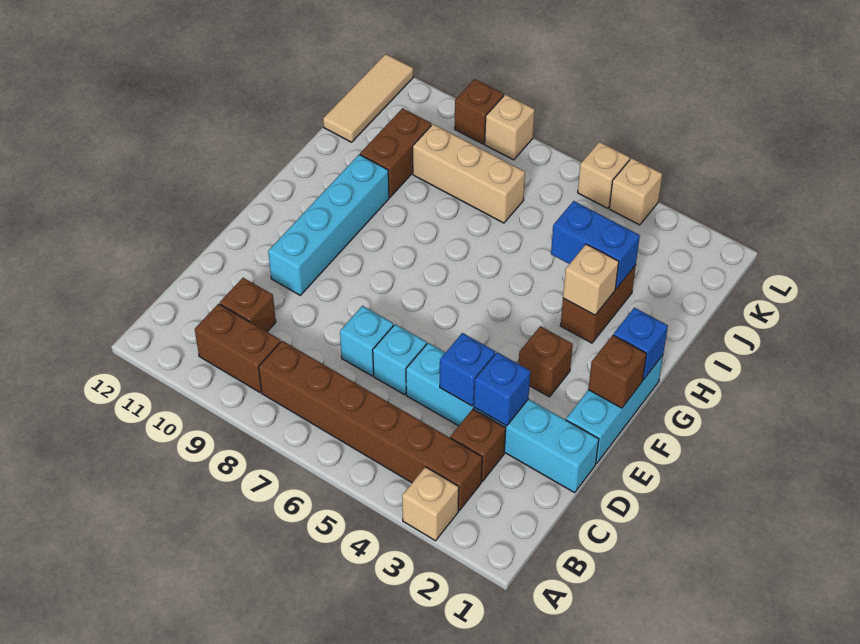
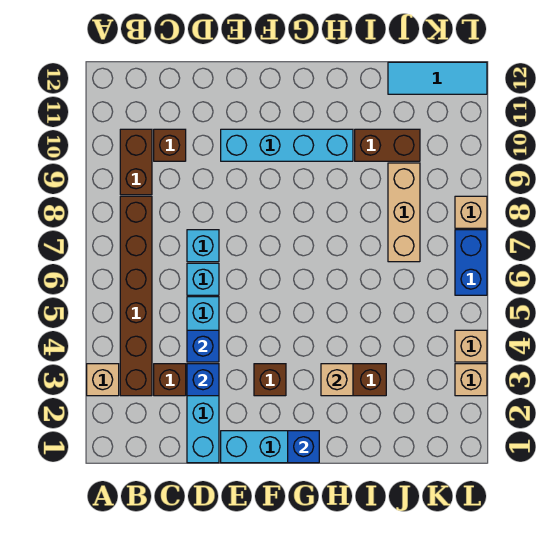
brown 1x1 brick [588,335,646,408] -> none
blue 1x2 brick [551,201,640,289] -> blue 1x2 brick moved to [455,230,487,295]
tan 1x3 tile [323,54,413,142] -> cyan 1x3 tile [388,62,487,94]
tan 1x1 brick [578,142,630,208] -> tan 1x1 brick moved to [455,364,487,396]
brown 1x1 brick [455,79,504,144] -> none

